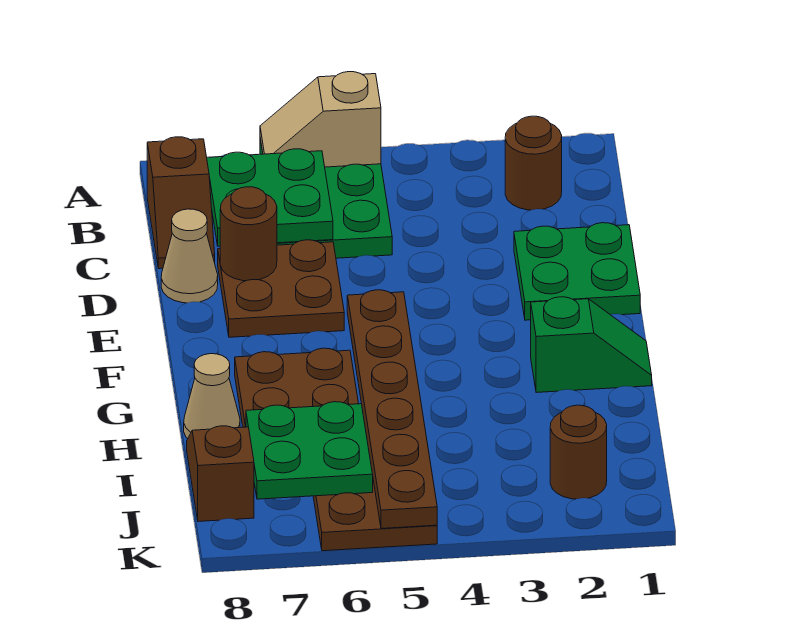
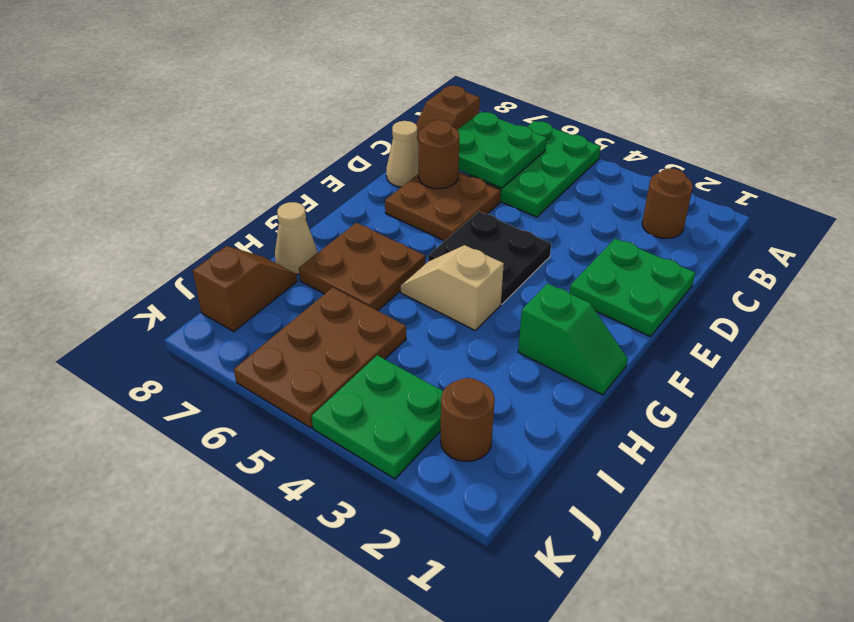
tan 1x2 slope [260,72,381,167] -> tan 1x2 slope moved to [401,245,504,330]
none -> black 2x2 plate [428,211,551,304]
brown 1x6 plate [347,290,437,528] -> none
green 2x2 plate [246,402,373,499] -> green 2x2 plate moved to [312,355,443,479]

